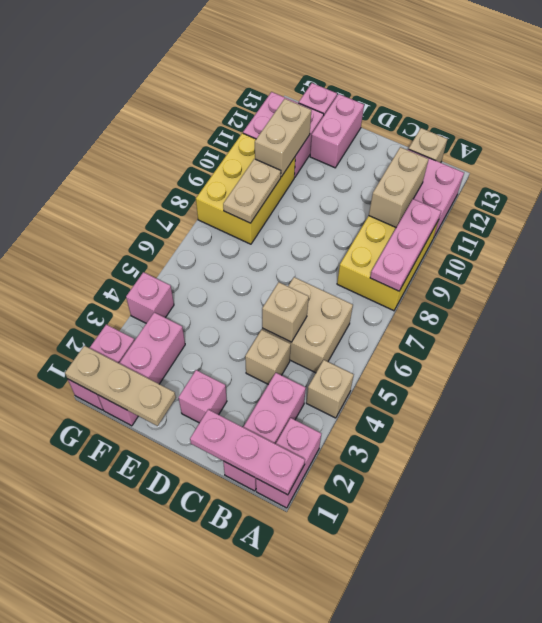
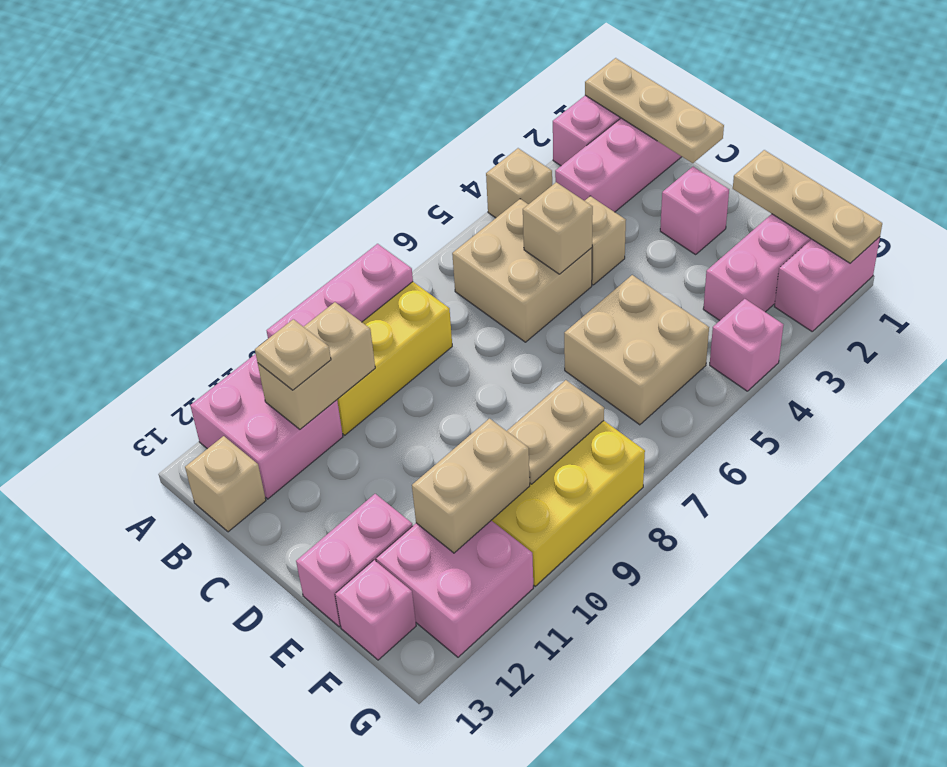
pink 1x3 plate [190,410,305,495] -> tan 1x3 plate [585,58,724,163]
none -> tan 1x1 plate [255,319,331,390]
none -> tan 2x2 brick [564,275,709,425]

